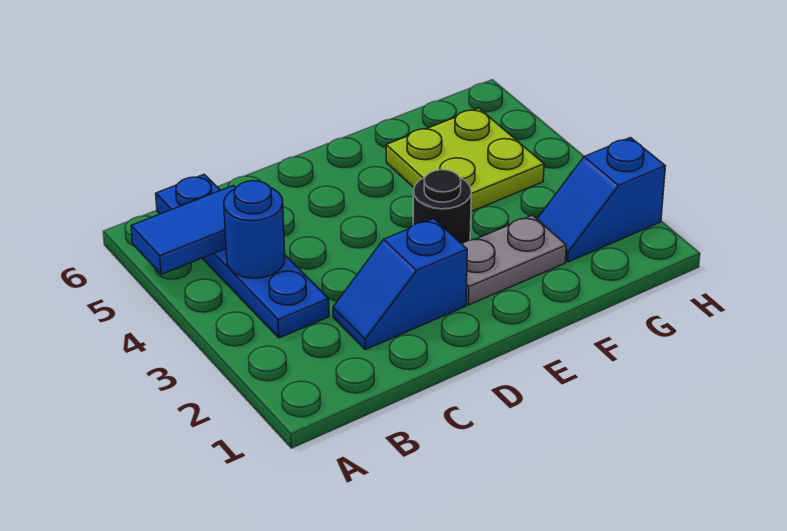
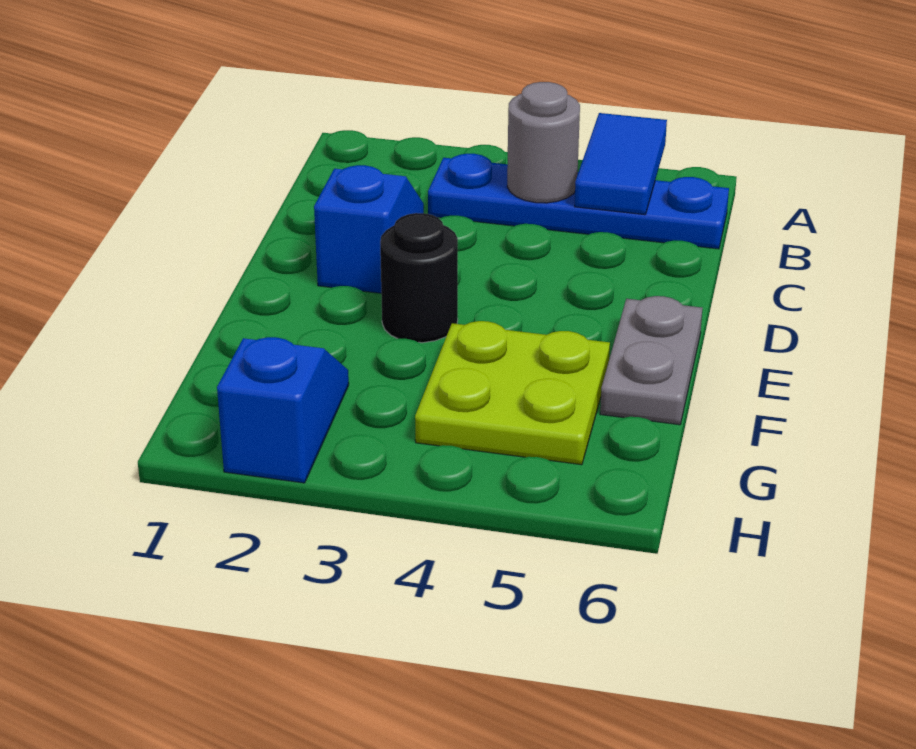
blue 1x1 round brick [224,181,285,278] -> grey 1x1 round brick [507,82,580,203]
grey 1x2 plate [462,215,566,305] -> grey 1x2 plate moved to [600,296,703,425]

